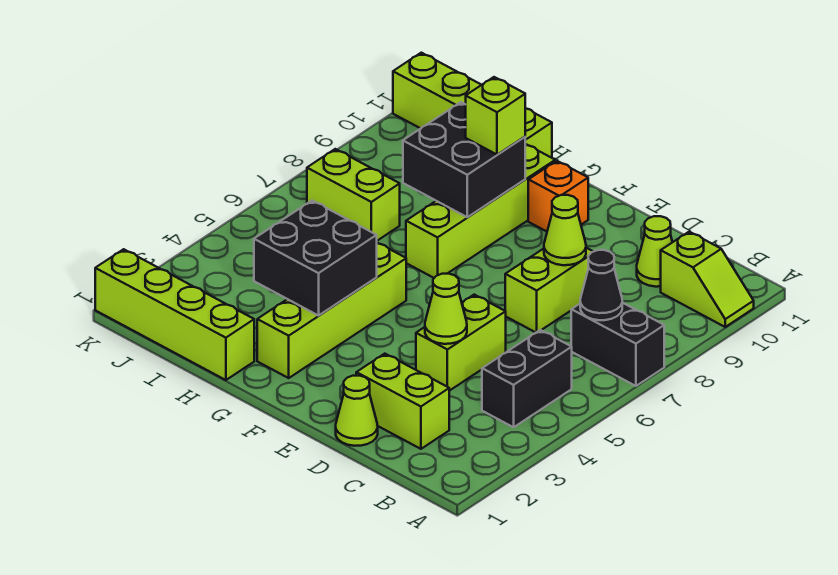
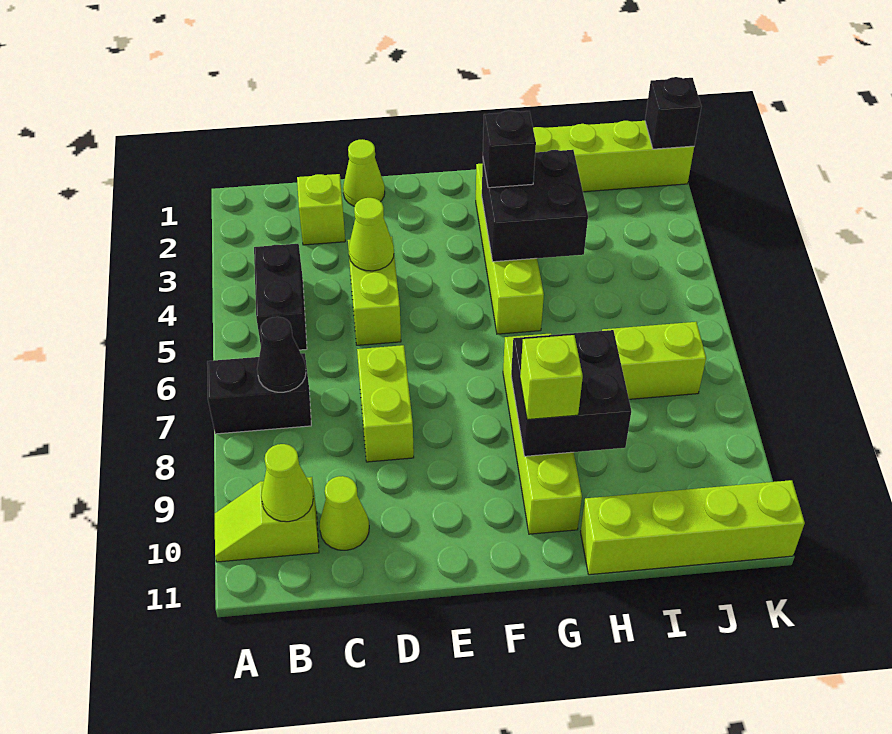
lime 1x2 brick [356,354,449,449] -> lime 1x1 brick [297,174,345,245]
lime 1x1 cone [544,195,586,265] -> lime 1x1 cone moved to [261,444,313,522]
orange 1x1 brick [528,161,588,232] -> none
none -> black 1x1 brick [483,111,536,188]
none -> black 1x1 brick [645,77,701,149]

